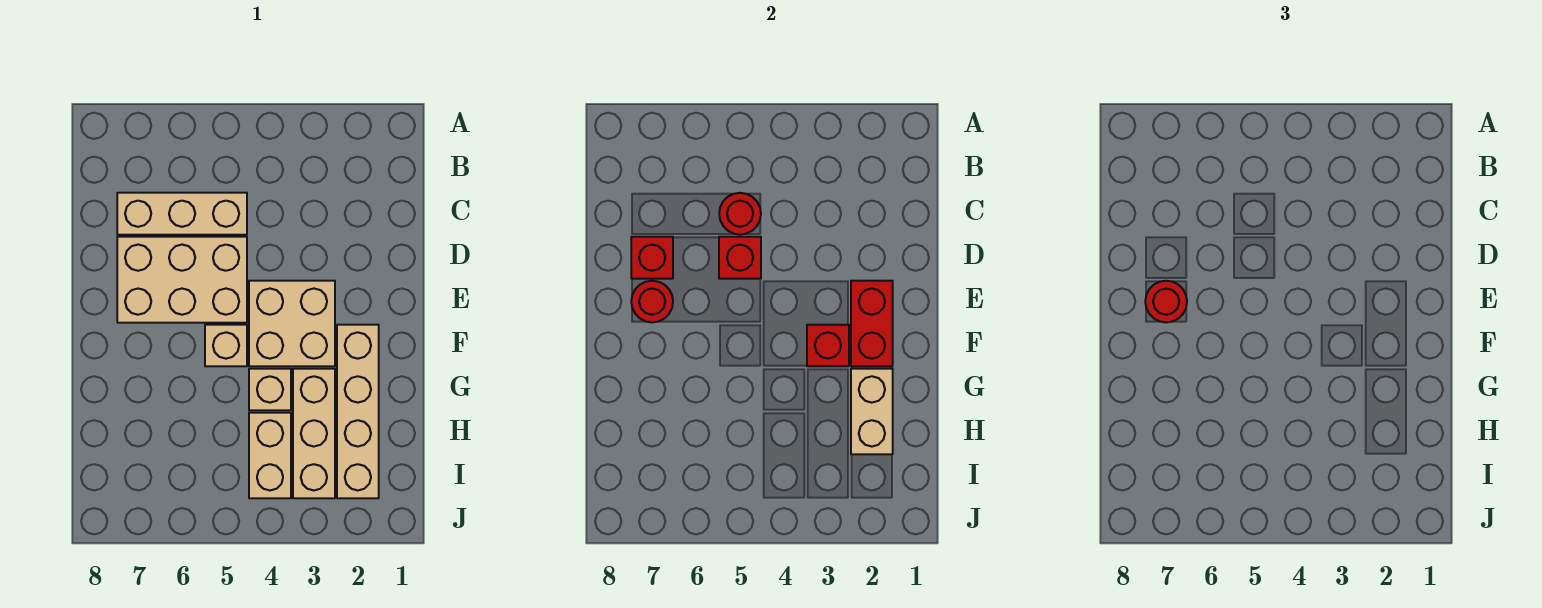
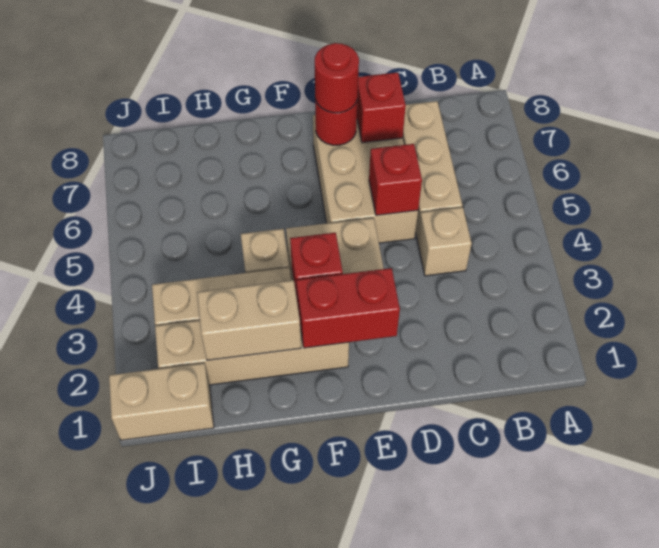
red 1x1 round brick [719,193,761,235] -> none
tan 1x1 brick [205,325,247,366] -> tan 1x1 brick moved to [417,207,472,276]
tan 1x2 brick [249,413,291,498] -> tan 1x2 brick moved to [109,363,214,440]

